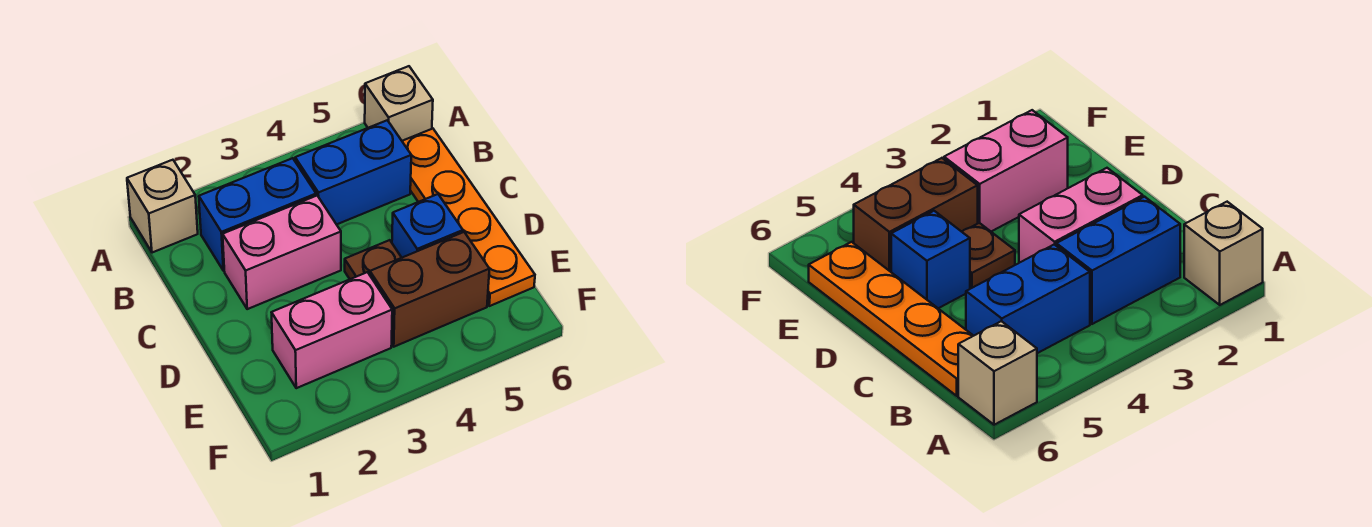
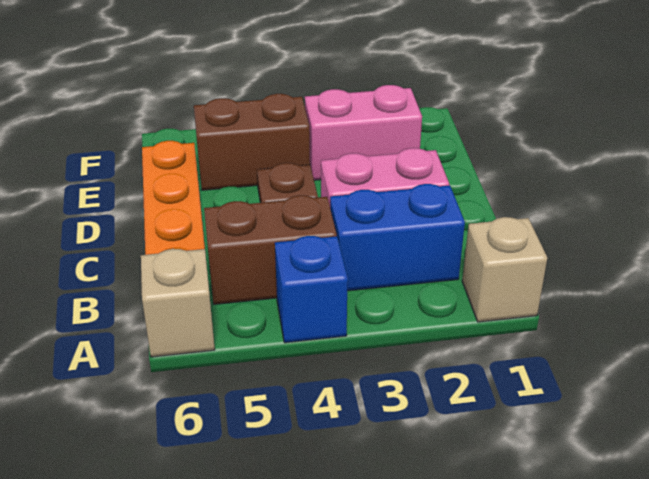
blue 1x2 brick [295,120,411,224] -> brown 1x2 brick [204,195,337,304]
blue 1x1 brick [392,194,463,258] -> blue 1x1 brick moved to [275,236,348,343]

